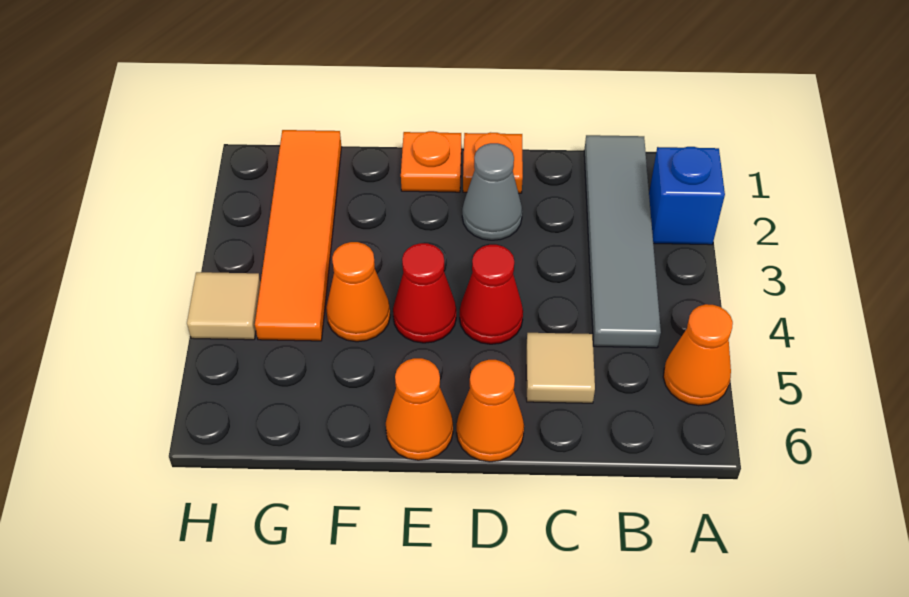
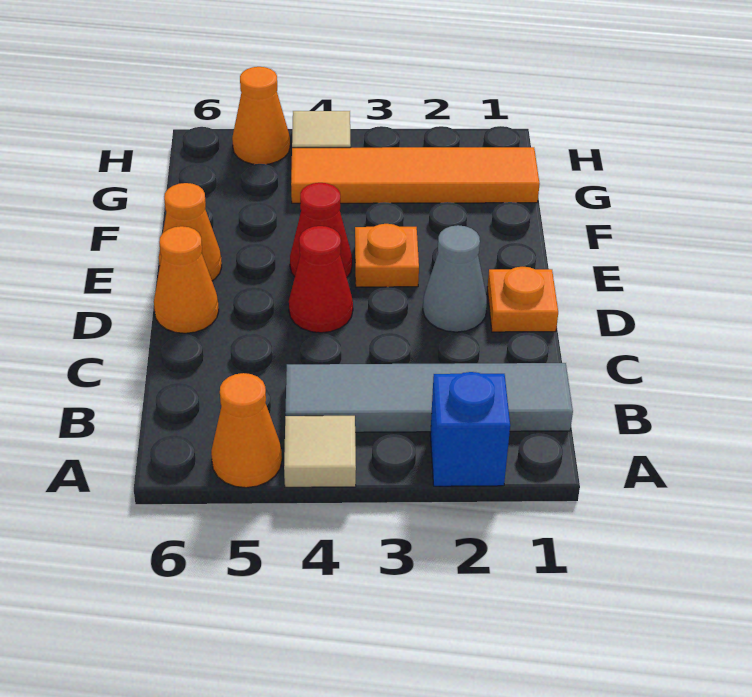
tan 1x1 tile [526,333,595,403] -> tan 1x1 tile moved to [284,416,356,487]
orange 1x1 plate [401,131,461,192] -> orange 1x1 plate moved to [355,224,419,287]
orange 1x1 cone [326,242,390,342] -> orange 1x1 cone moved to [232,67,290,164]

